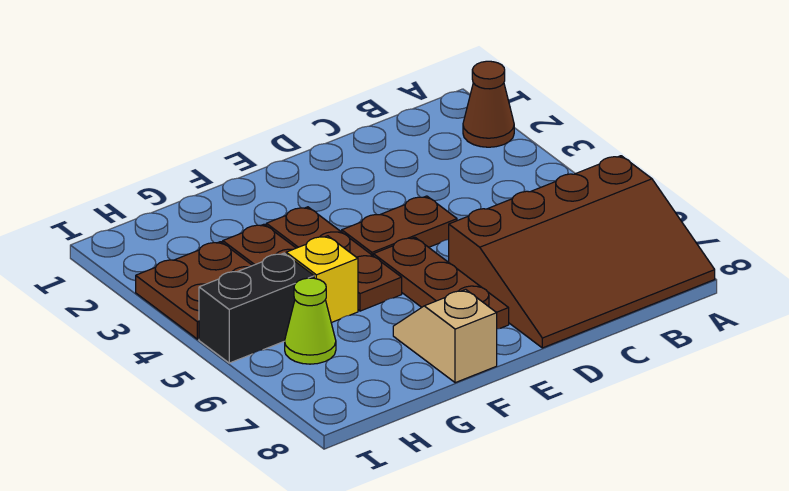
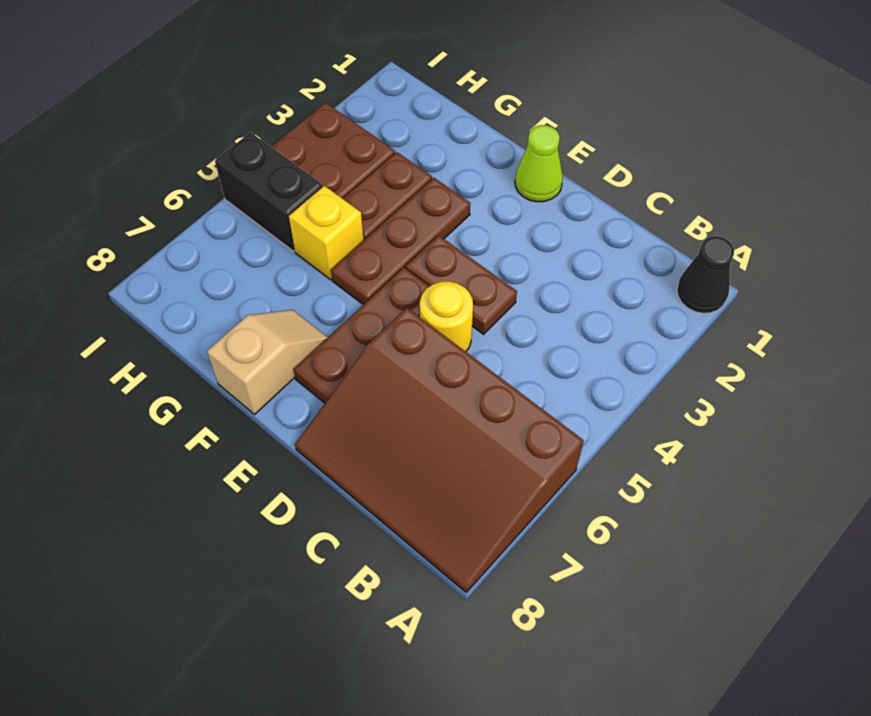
none -> black 1x1 cone [677,236,734,313]
brown 1x1 cone [463,61,514,147] -> none
none -> yellow 1x1 round brick [420,281,473,352]
lime 1x1 cone [285,278,336,364] -> lime 1x1 cone moved to [515,125,563,202]

